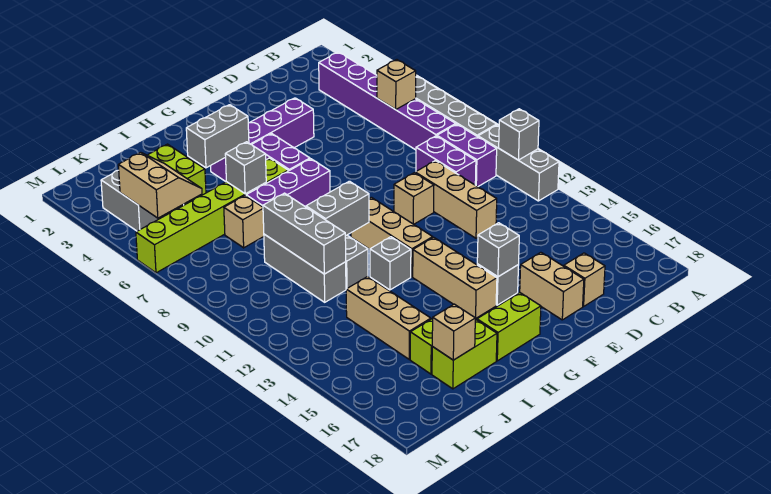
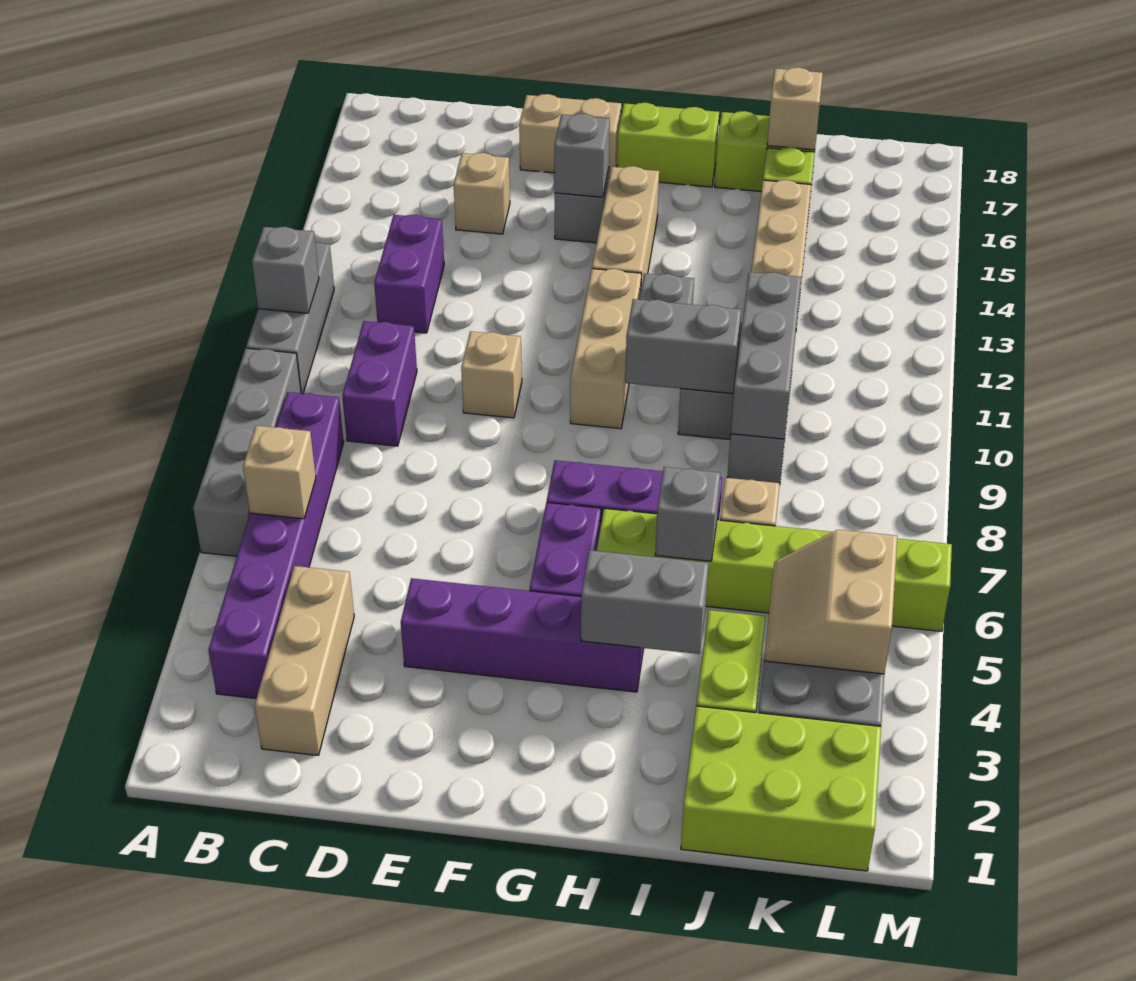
purple 1x2 brick [437,124,497,187] -> purple 1x2 brick moved to [374,215,444,333]
tan 1x3 brick [415,161,497,238] -> tan 1x3 brick moved to [255,566,354,755]
tan 1x1 brick [564,253,605,306] -> tan 1x1 brick moved to [454,153,510,234]
tan 1x2 brick [520,252,584,320] -> tan 1x2 brick turned to [519,94,621,176]
none -> lime 2x3 brick [681,706,881,871]

